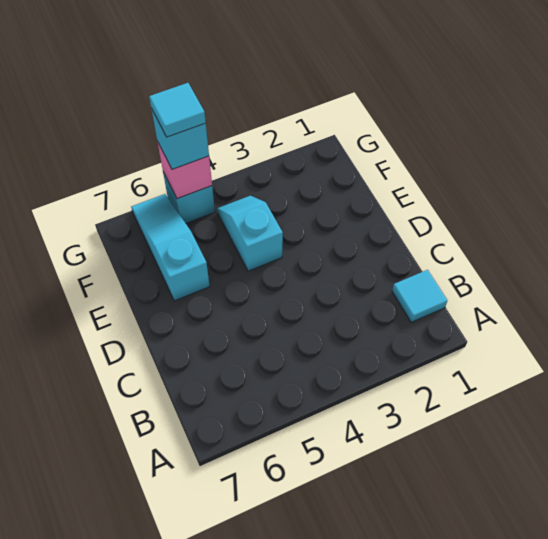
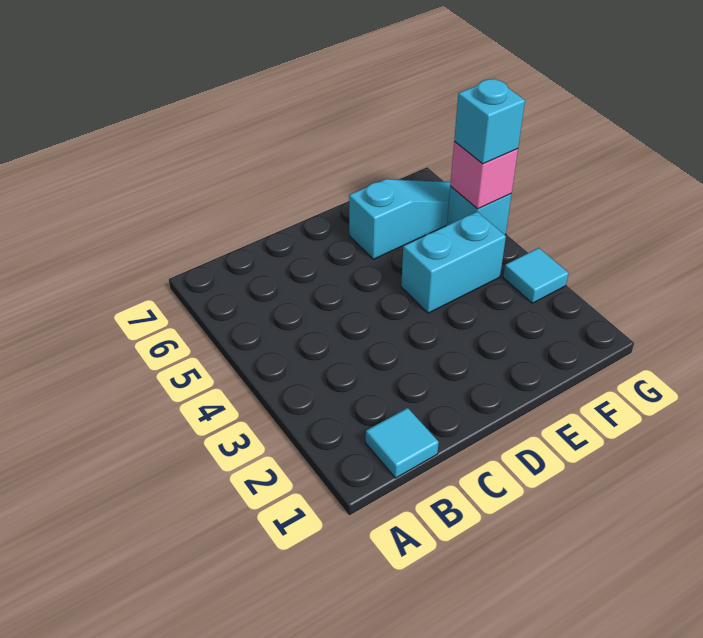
cyan 1x2 slope [217,196,283,271] -> cyan 1x2 brick [401,212,506,313]
cyan 1x1 tile [149,83,206,137] -> cyan 1x1 tile moved to [503,248,569,303]

